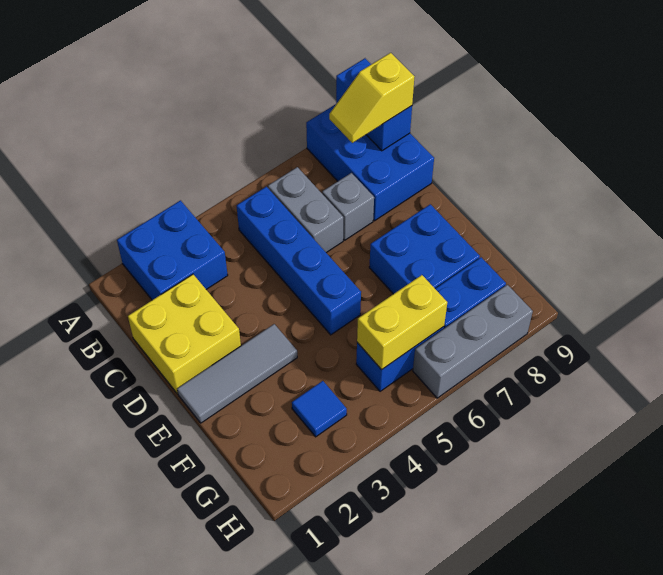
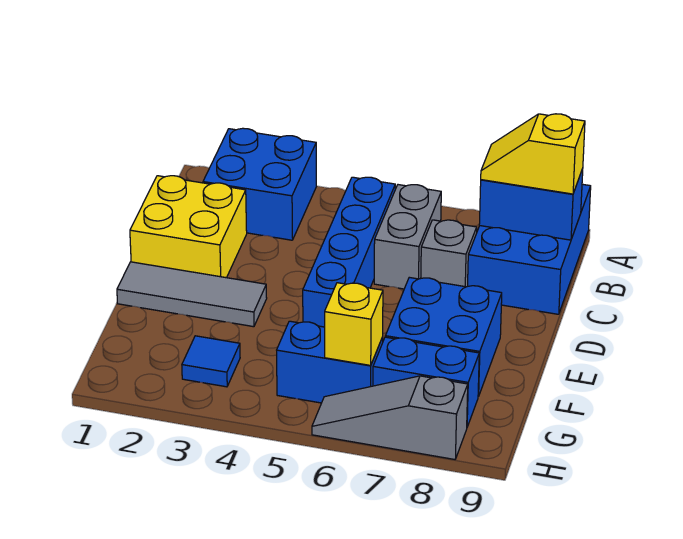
blue 1x2 brick [336,58,412,151] -> blue 1x2 brick turned to [479,169,583,240]
yellow 1x2 brick [357,275,447,370] -> yellow 1x1 brick [325,283,383,365]
grey 1x3 brick [413,285,533,398] -> grey 1x3 slope [312,376,468,459]

